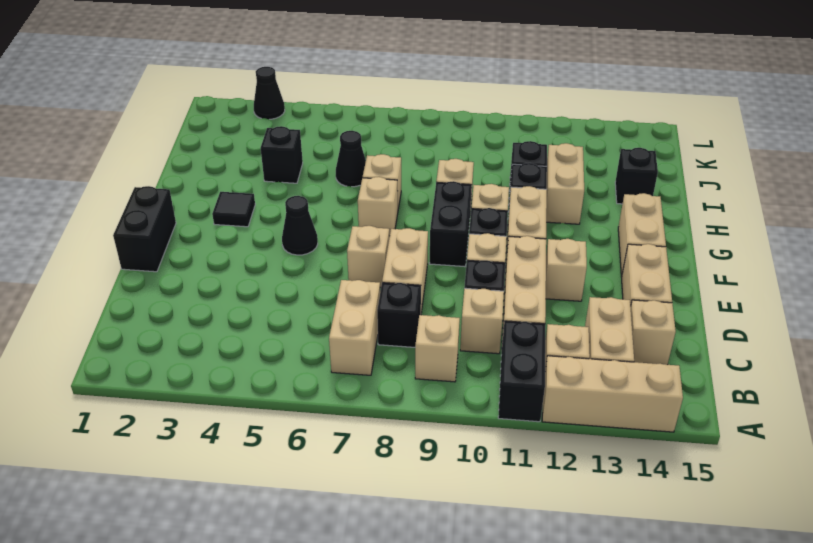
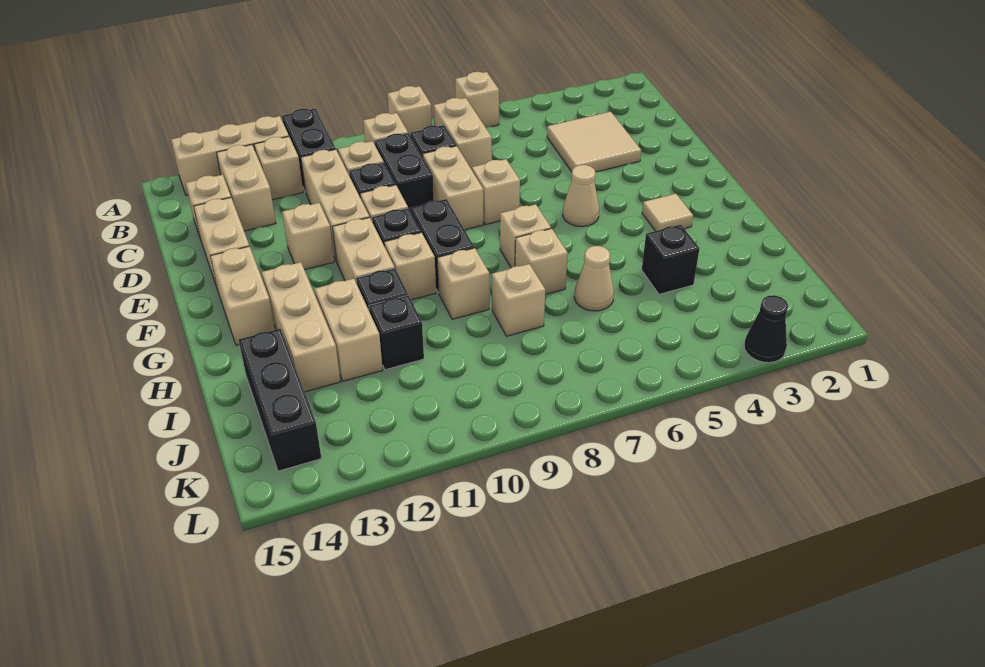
none -> tan 1x1 brick [455,72,499,127]
none -> tan 1x1 brick [387,86,432,135]
none -> tan 2x2 tile [547,112,641,172]
black 1x2 brick [113,186,176,272] -> black 1x2 brick moved to [374,133,434,211]
black 1x1 cone [282,196,318,255] -> tan 1x1 cone [563,165,599,227]
black 1x1 tile [212,192,255,227] -> tan 1x1 tile [642,194,693,231]
none -> tan 1x3 brick [262,262,340,392]
black 1x1 cone [336,131,366,187] -> tan 1x1 cone [574,246,614,311]
none -> tan 1x1 brick [492,264,545,336]
black 1x1 brick [615,148,658,204] -> black 1x3 brick [239,329,321,471]

